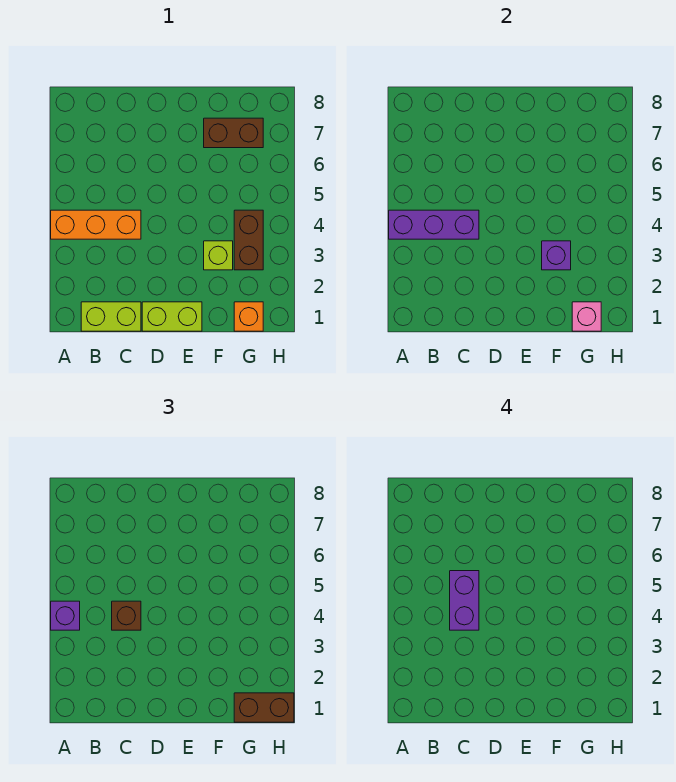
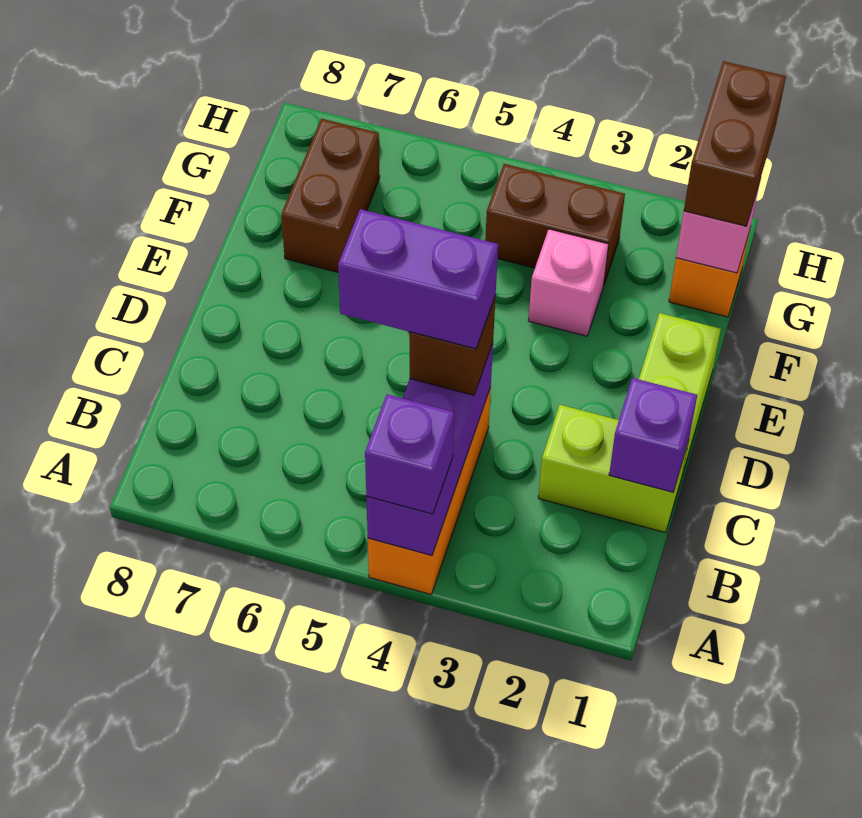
lime 1x2 brick [81,302,141,331] -> lime 1x2 brick turned to [538,405,689,533]
lime 1x1 brick [204,241,233,270] -> pink 1x1 brick [528,229,608,336]
purple 1x1 brick [542,241,571,270] -> purple 1x1 brick moved to [609,378,697,492]

